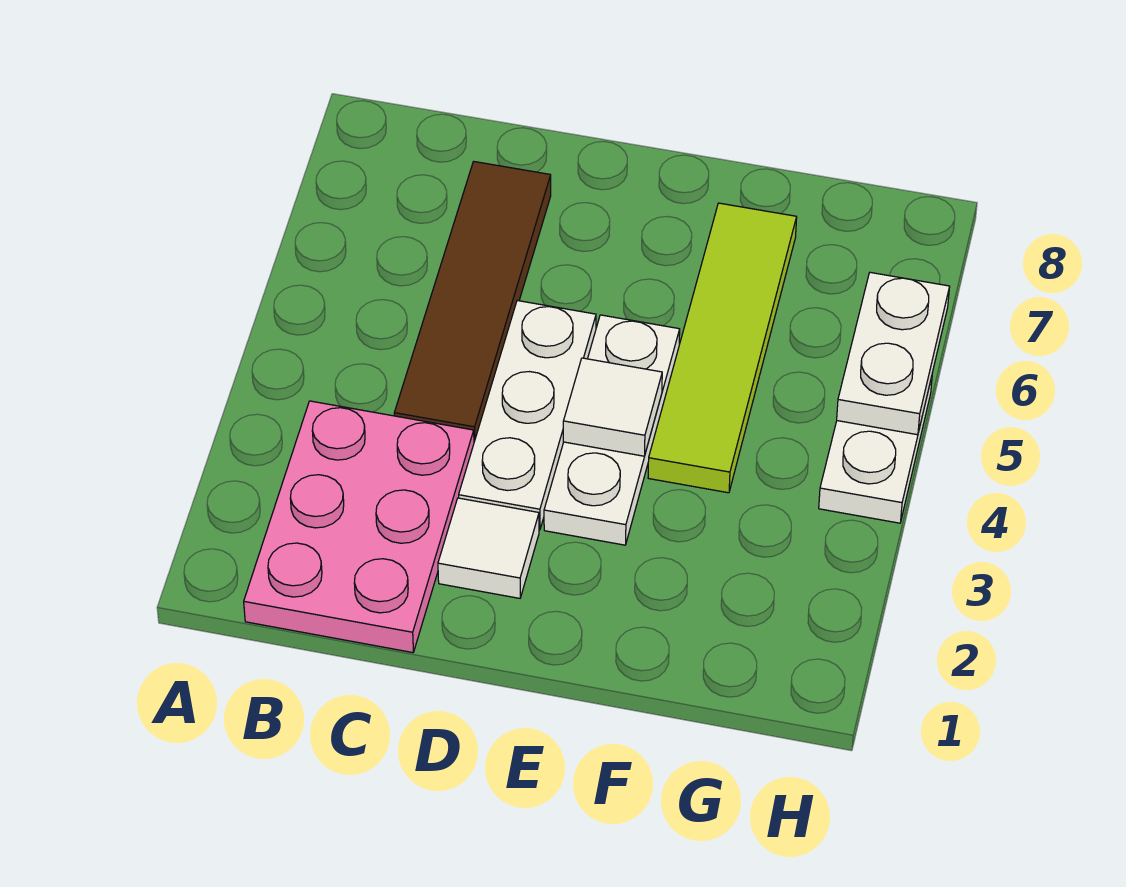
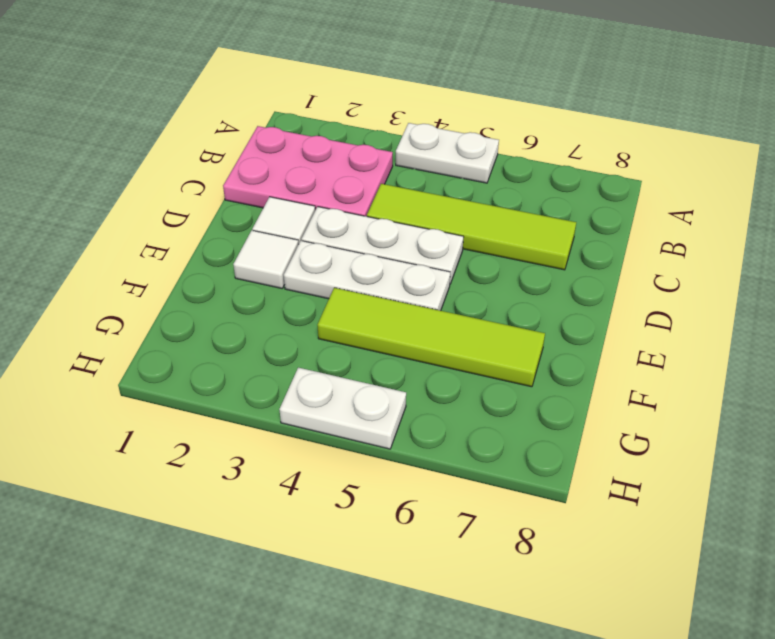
brown 1x4 tile [394,162,551,442] -> lime 1x4 tile [367,184,576,270]
white 1x1 tile [563,358,662,456] -> white 1x1 tile moved to [233,230,299,288]
white 1x2 plate [837,272,950,435] -> white 1x2 plate moved to [396,123,499,183]

